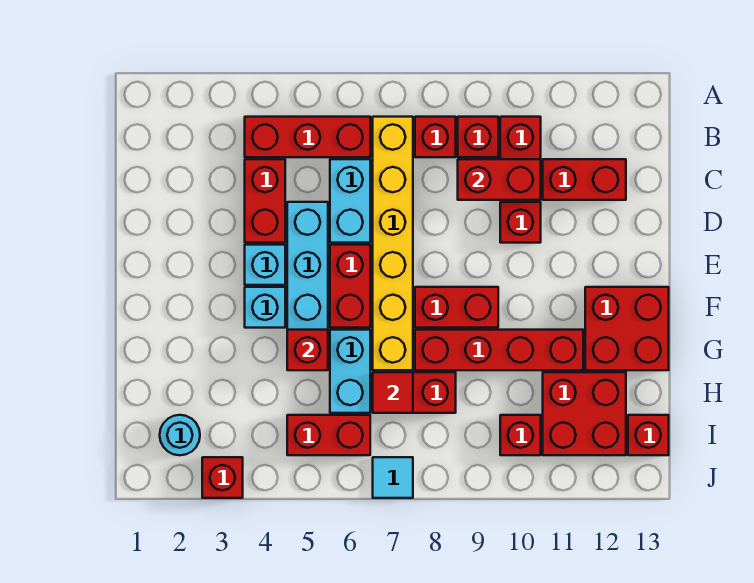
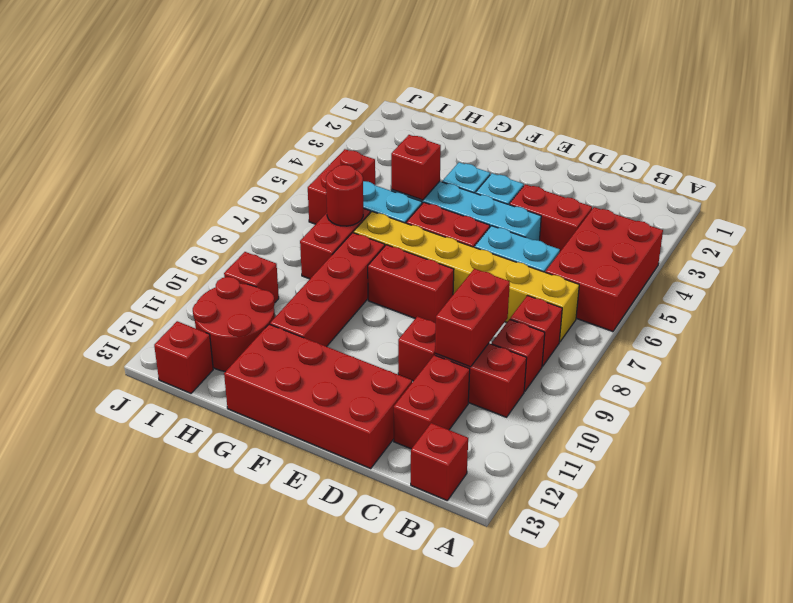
red 1x3 brick [245,117,370,157] -> red 2x3 brick [545,207,663,332]
red 1x2 brick [415,287,498,328] -> red 1x2 brick turned to [368,245,454,323]
red 2x2 brick [585,287,669,370] -> red 2x4 brick [224,324,412,468]
red 1x1 tile [373,372,413,413] -> red 1x1 round brick [326,165,363,226]
red 2x2 brick [543,372,626,455] -> red 2x2 round brick [193,277,275,372]
cyan 1x1 round brick [160,415,200,455] -> none
red 1x1 brick [202,457,243,498] -> red 1x1 brick moved to [411,423,468,500]
cyan 1x1 tile [373,457,413,498] -> none

